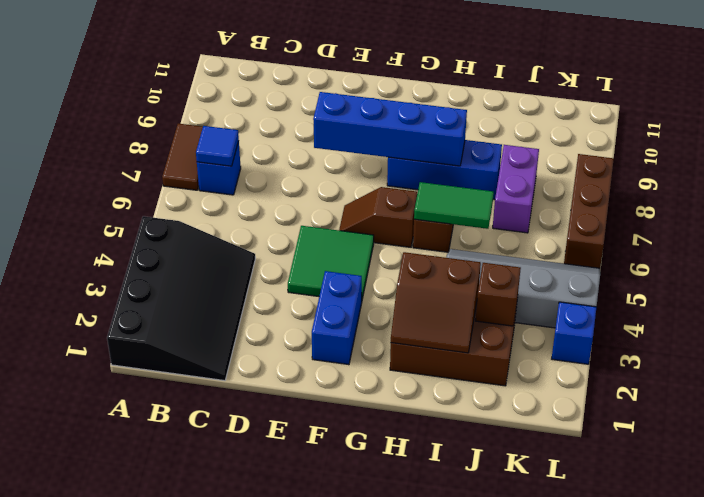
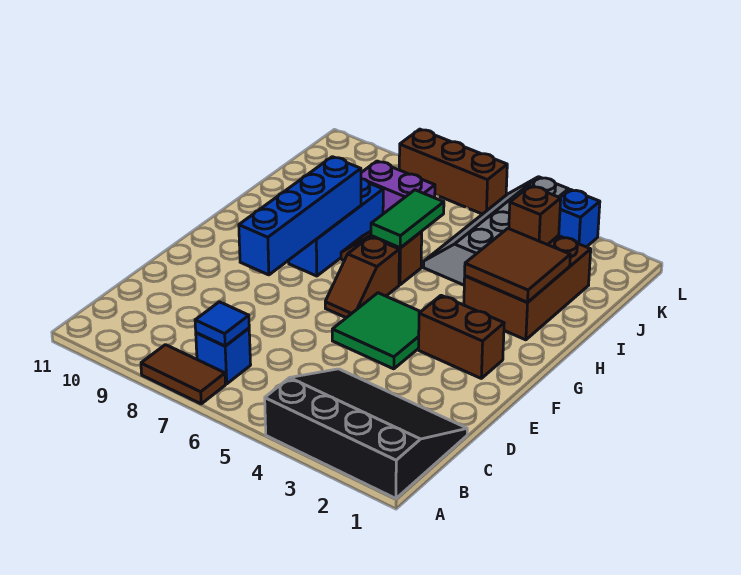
blue 1x2 brick [312,271,362,365] -> brown 1x2 brick [419,295,504,378]
brown 2x2 slope [391,252,481,353] -> brown 2x2 tile [465,228,570,302]

